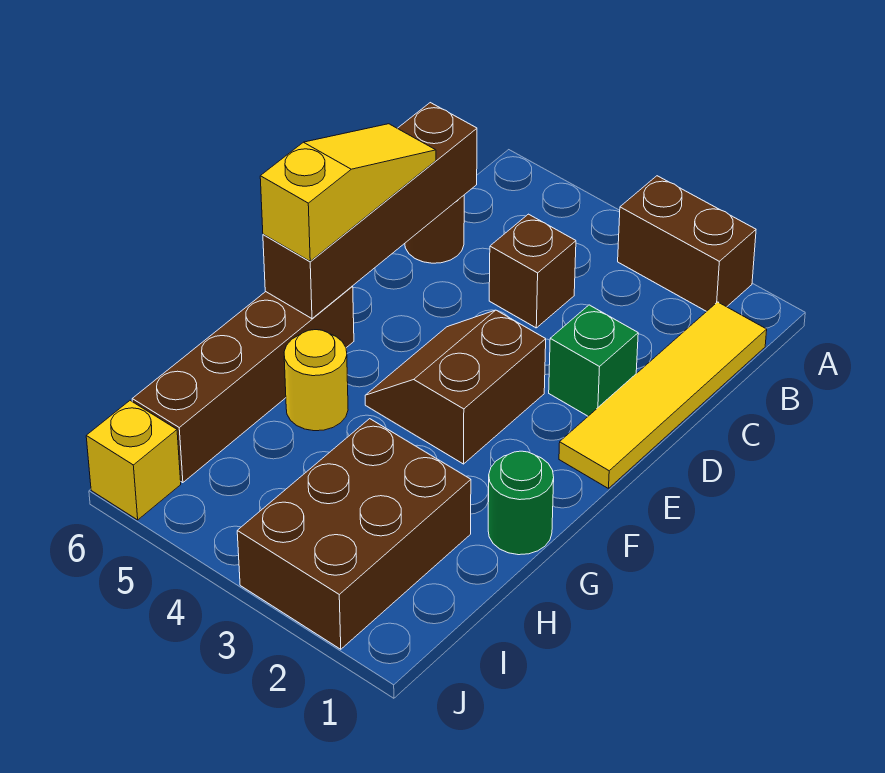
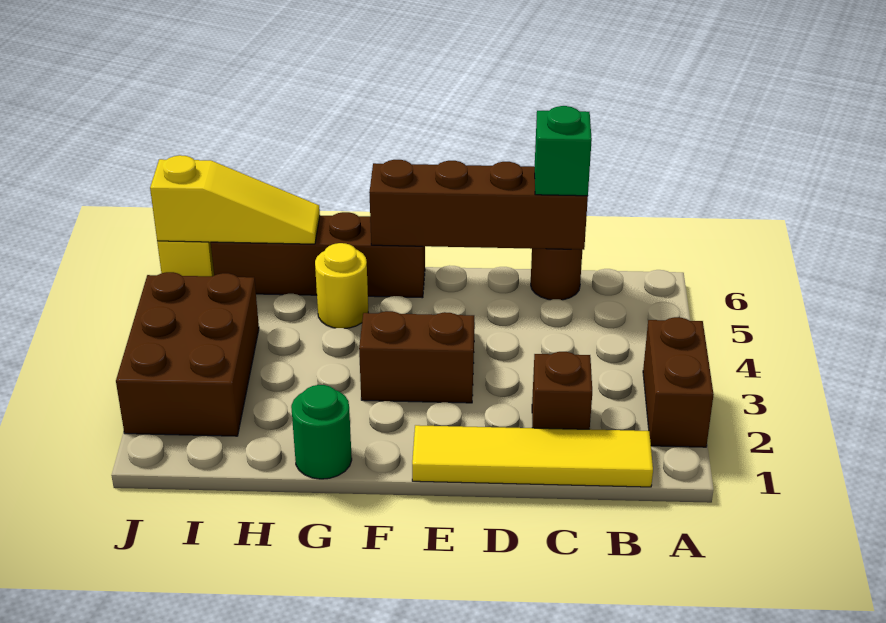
brown 1x1 brick [489,214,576,328] -> brown 1x1 brick moved to [532,352,592,429]
green 1x1 brick [549,305,638,416] -> green 1x1 brick moved to [535,106,592,196]
yellow 1x3 slope [260,124,436,261] -> yellow 1x3 slope moved to [150,155,320,244]
brown 2x3 brick [237,419,471,649] -> brown 2x3 brick turned to [116,272,259,436]

